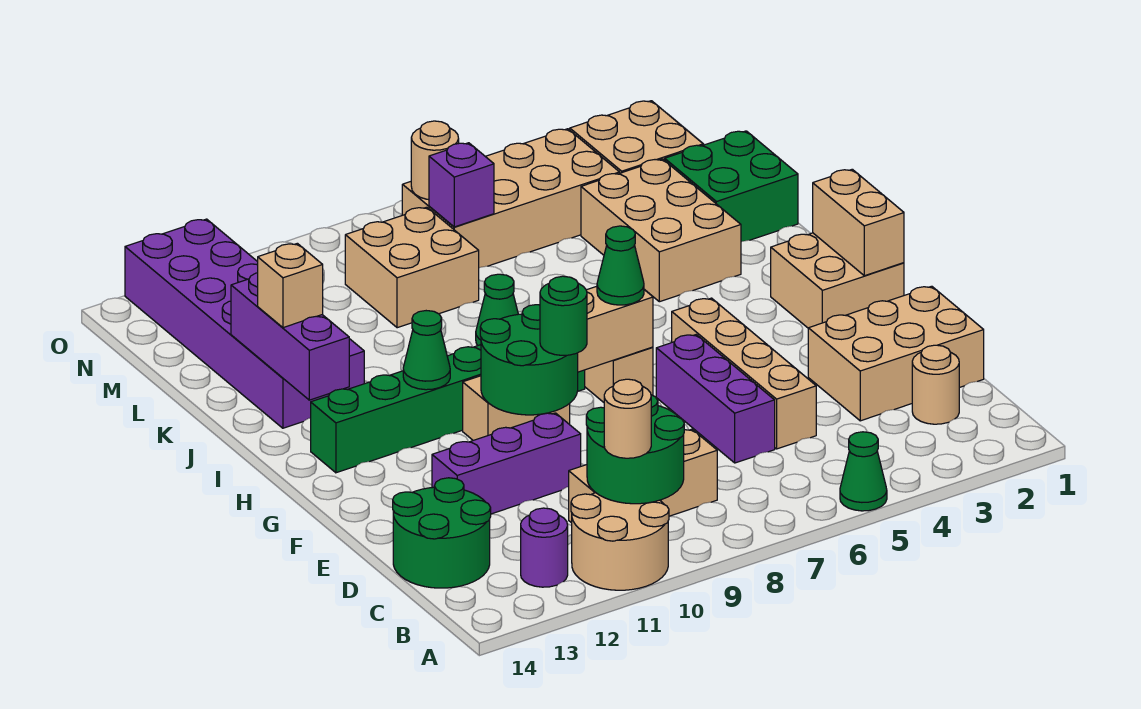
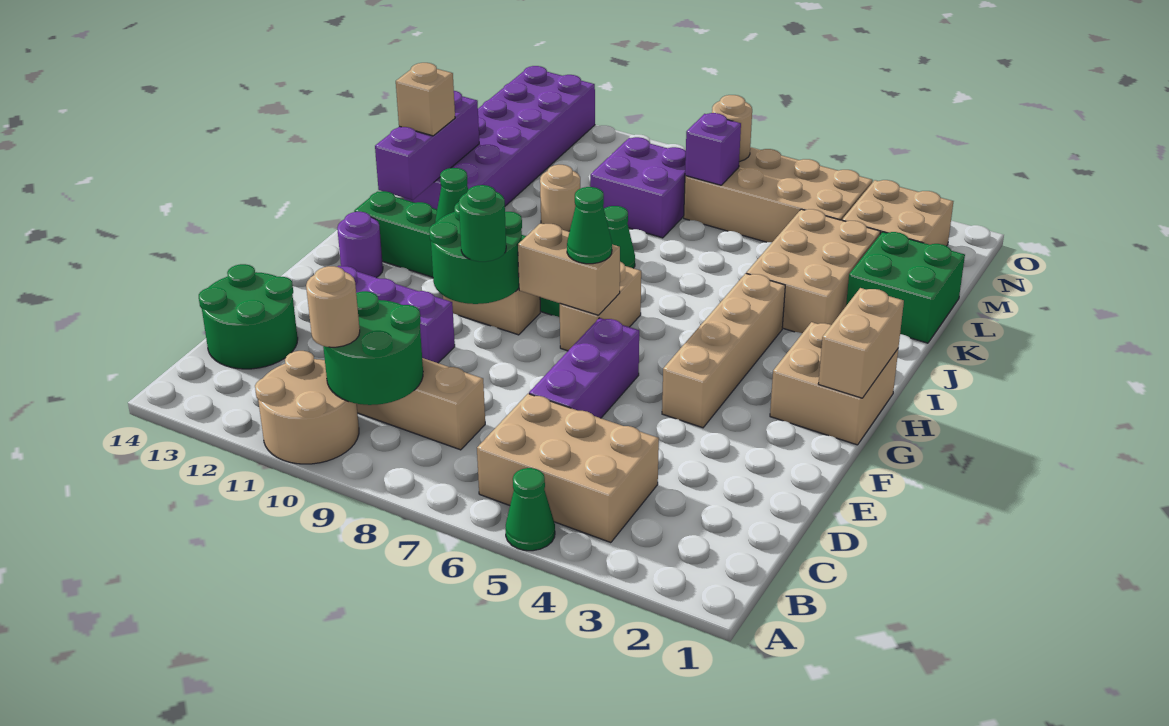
purple 1x1 round brick [521,508,568,587] -> purple 1x1 round brick moved to [337,212,383,278]
tan 1x1 round brick [912,345,959,424] -> tan 1x1 round brick moved to [540,165,580,231]
tan 2x3 brick [808,286,984,421] -> tan 2x3 brick moved to [477,394,659,543]
tan 1x4 brick [672,298,816,449] -> tan 1x4 brick moved to [662,273,785,428]
tan 2x2 brick [345,207,479,328] -> purple 2x2 brick [590,137,686,238]

